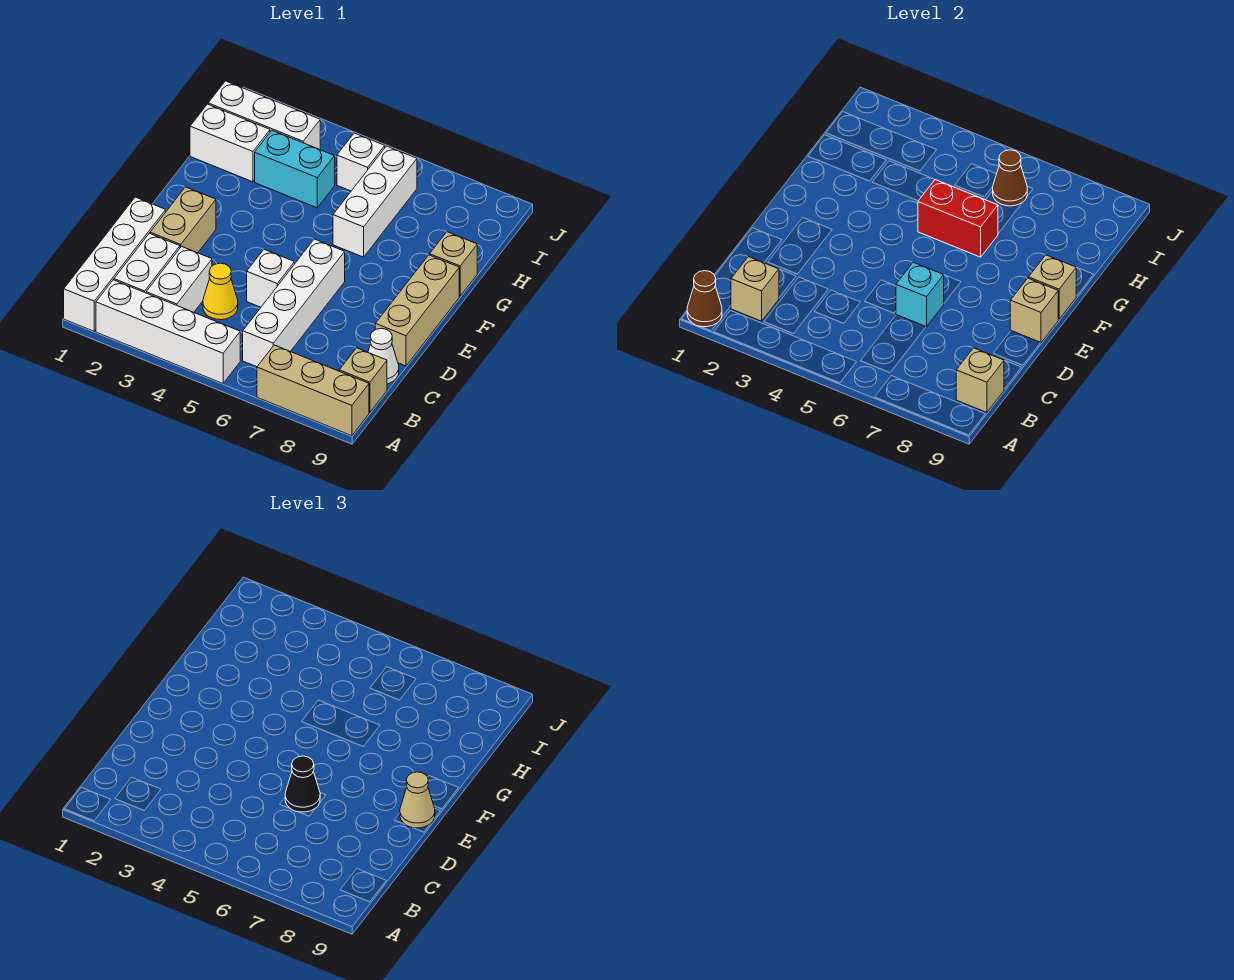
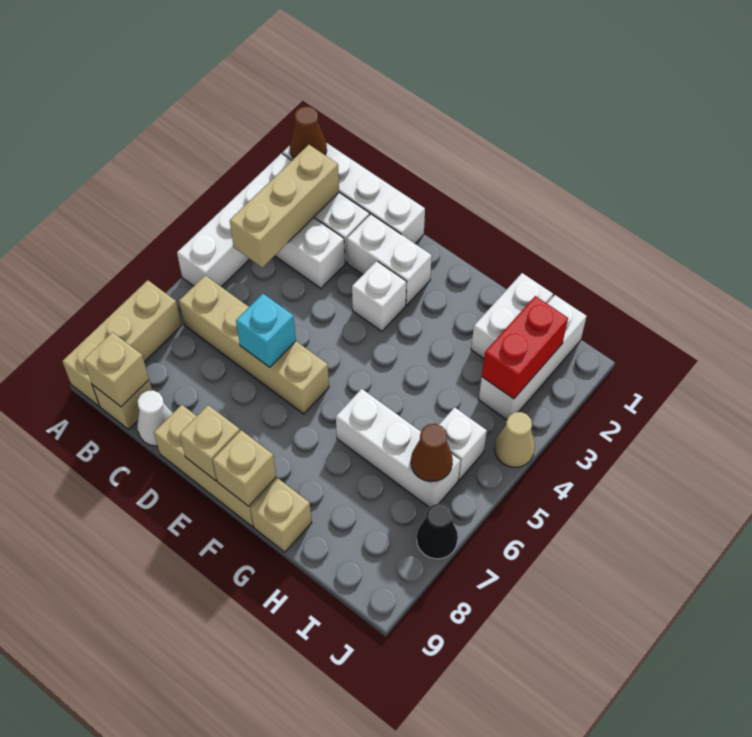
tan 1x1 brick [731,257,779,321] -> tan 1x3 brick [230,145,339,267]
white 1x4 brick [243,239,345,367] -> tan 1x4 brick [179,275,329,414]
yellow 1x1 cone [203,263,238,320] -> none
tan 1x2 brick [150,187,216,253] -> white 1x2 brick [347,214,432,305]
white 1x1 brick [247,249,295,307] -> white 1x1 brick moved to [352,261,406,331]
black 1x1 cone [285,756,320,812] -> black 1x1 cone moved to [417,504,458,559]
tan 1x1 cone [400,772,435,828] -> tan 1x1 cone moved to [494,412,535,467]
red 1x2 brick [918,180,998,257] -> red 1x2 brick moved to [482,296,568,399]
cyan 1x2 brick [255,130,335,208] -> none

